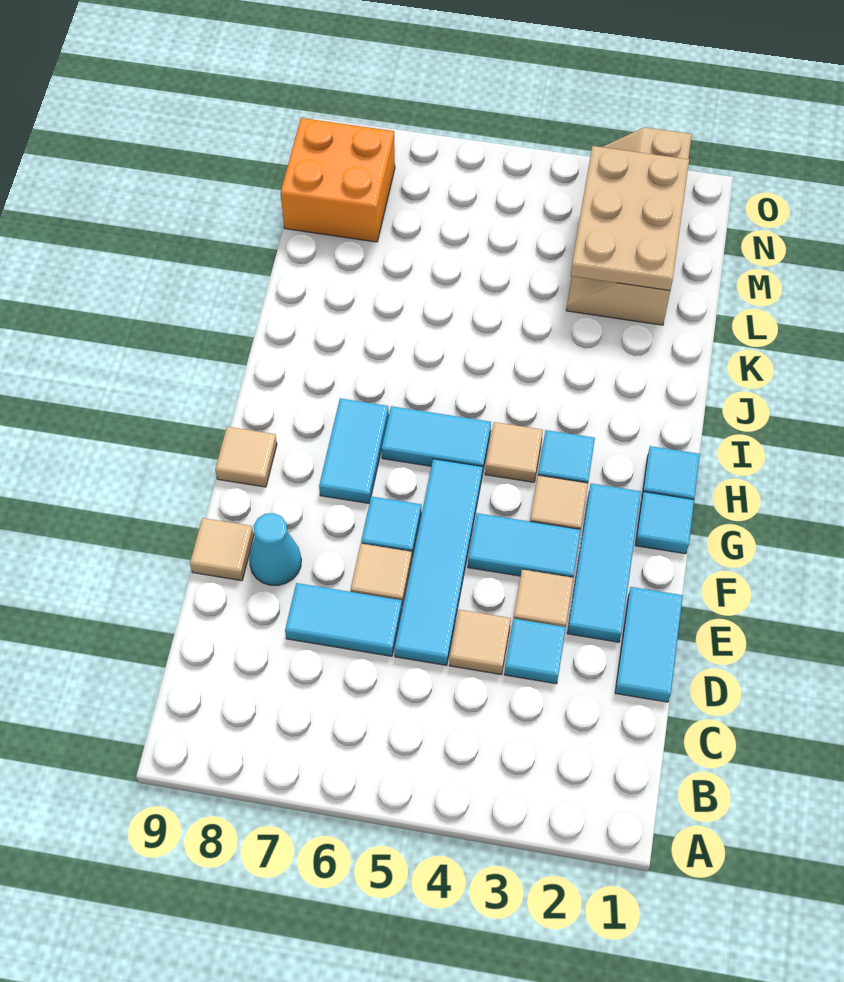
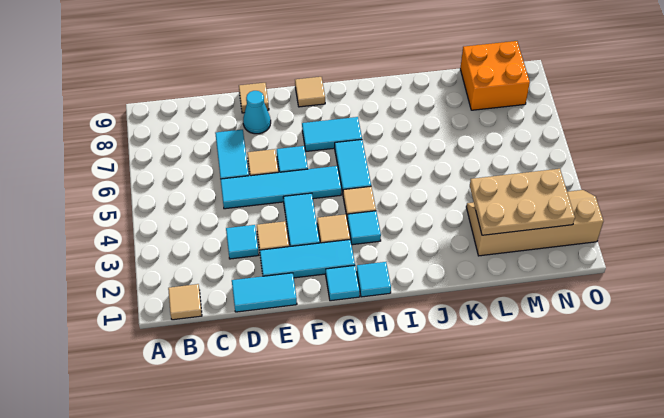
tan 1x1 tile [449,610,511,674] -> tan 1x1 tile moved to [168,284,202,320]

